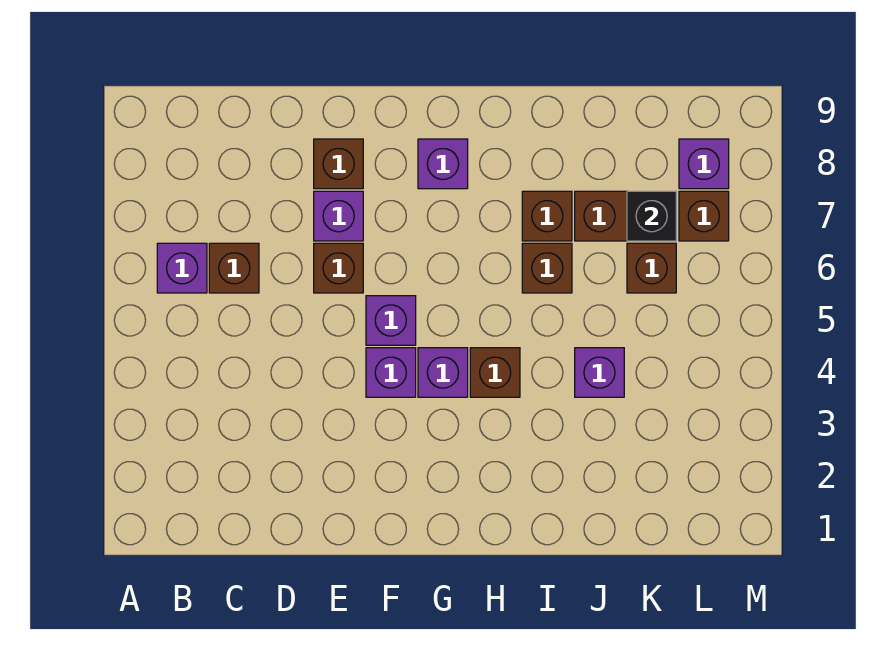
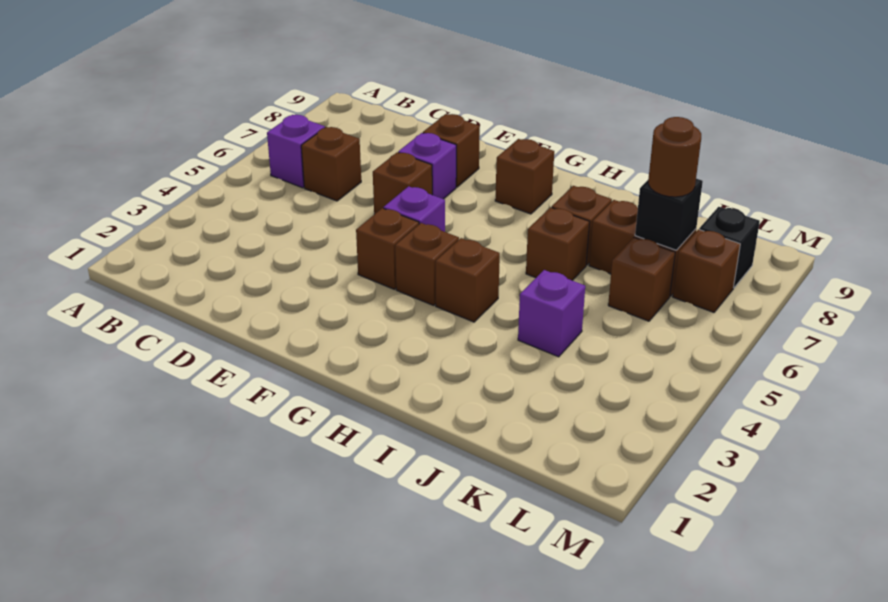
purple 1x1 brick [366,348,416,397] -> brown 1x1 brick [356,208,419,289]
purple 1x1 brick [418,348,468,397] -> brown 1x1 brick [395,223,459,305]
purple 1x1 brick [418,139,468,189] -> brown 1x1 brick [495,139,554,214]
none -> brown 1x1 round brick [648,117,701,197]
purple 1x1 brick [679,139,729,189] -> black 1x1 brick [699,207,760,288]

